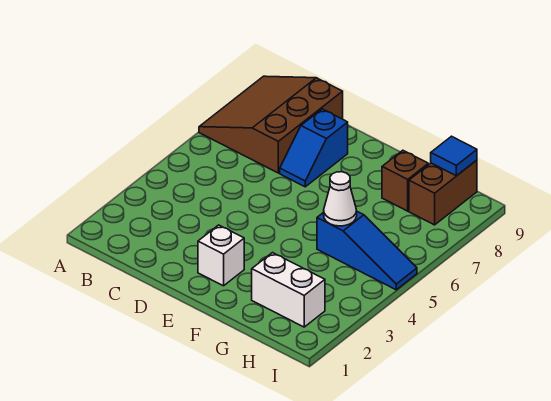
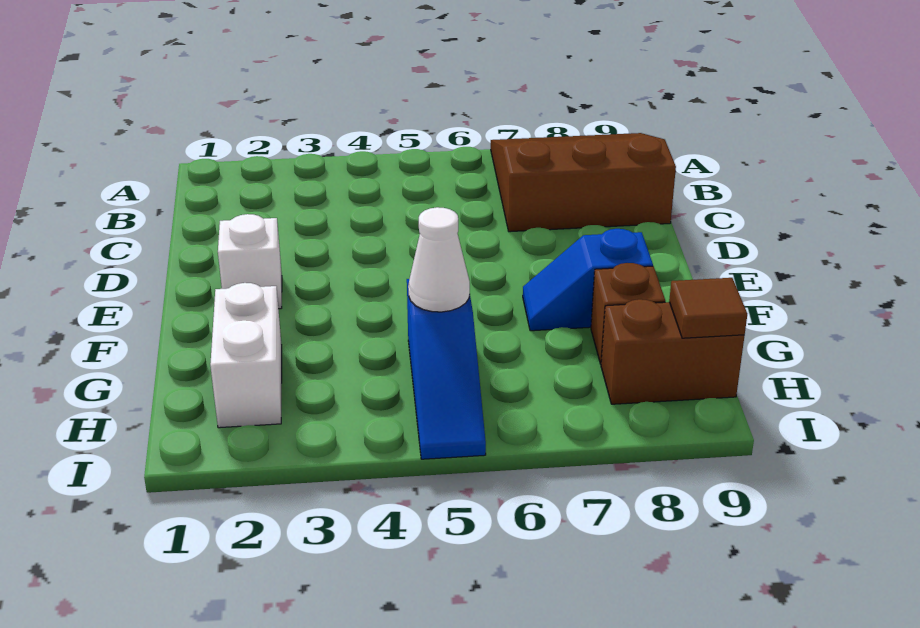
blue 1x2 slope [280,109,348,187] -> blue 1x2 slope moved to [523,229,653,331]
blue 1x1 tile [431,136,477,176] -> brown 1x1 tile [669,278,747,338]

